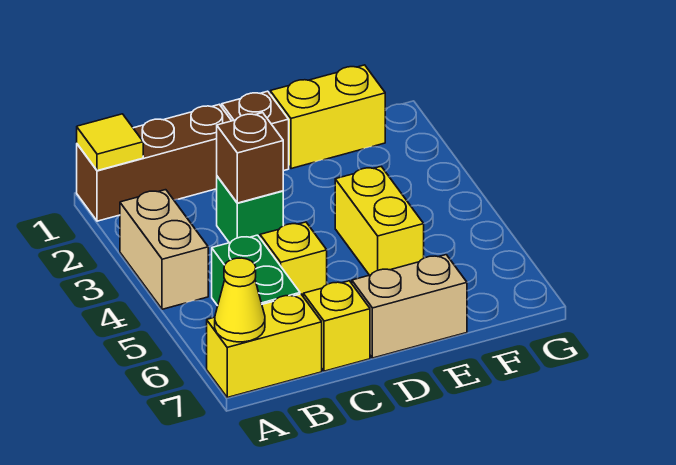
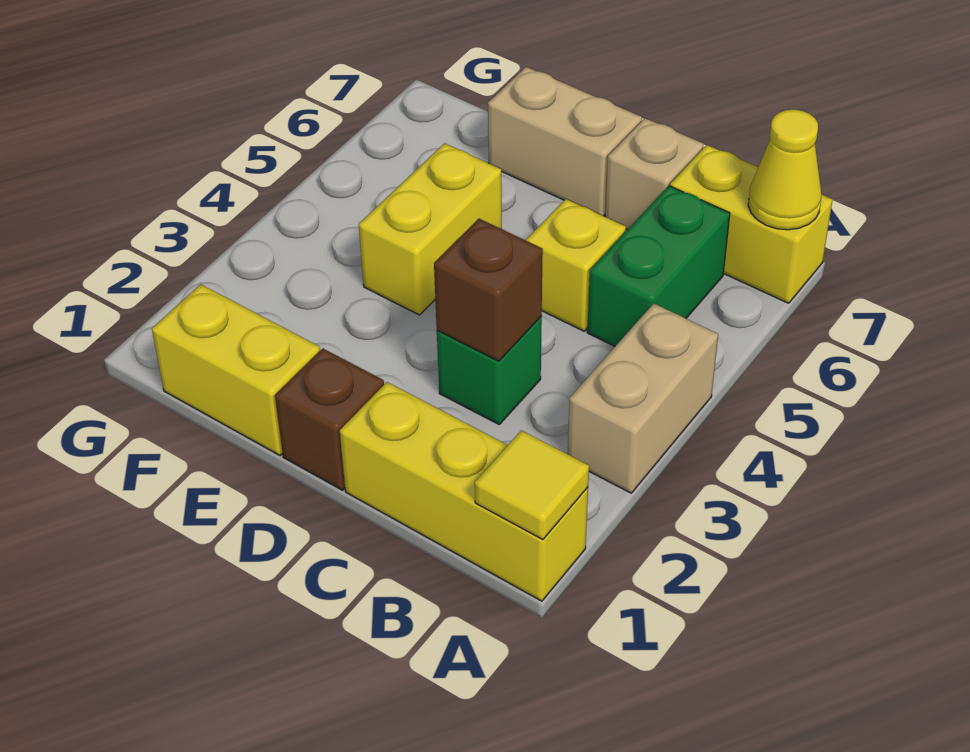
brown 1x3 brick [77,105,231,221] -> yellow 1x3 brick [340,382,588,601]
yellow 1x1 brick [303,281,370,371] -> tan 1x1 brick [605,118,704,229]

